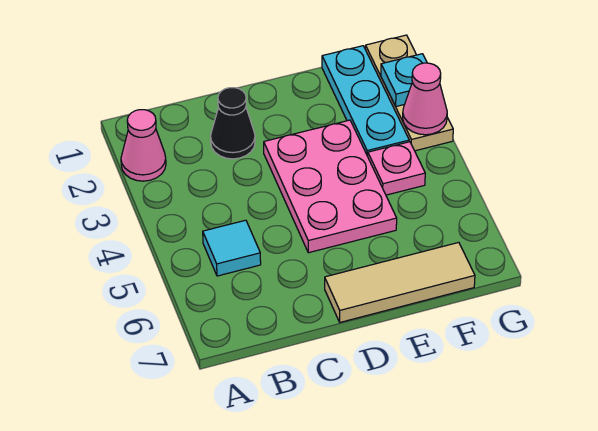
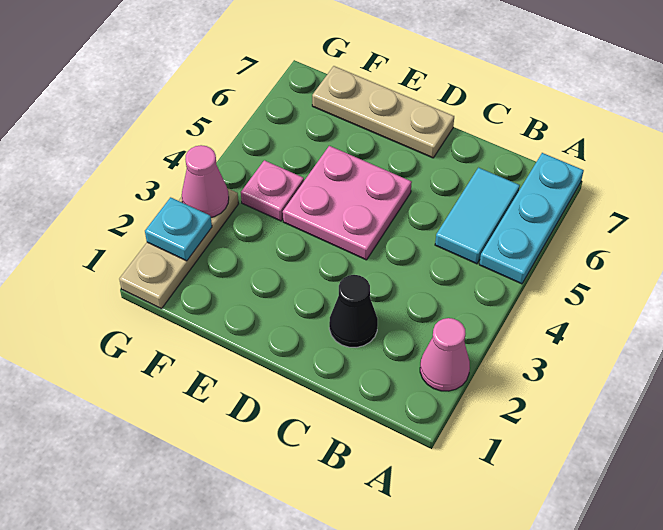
cyan 1x1 tile [203,220,261,276] -> cyan 1x2 tile [435,168,520,264]
pink 2x3 plate [264,120,397,253] -> pink 2x2 plate [283,146,412,260]
tan 1x3 tile [325,243,475,322] -> tan 1x3 plate [312,66,454,158]
cyan 1x3 plate [322,46,409,156] -> cyan 1x3 plate moved to [479,153,584,284]

